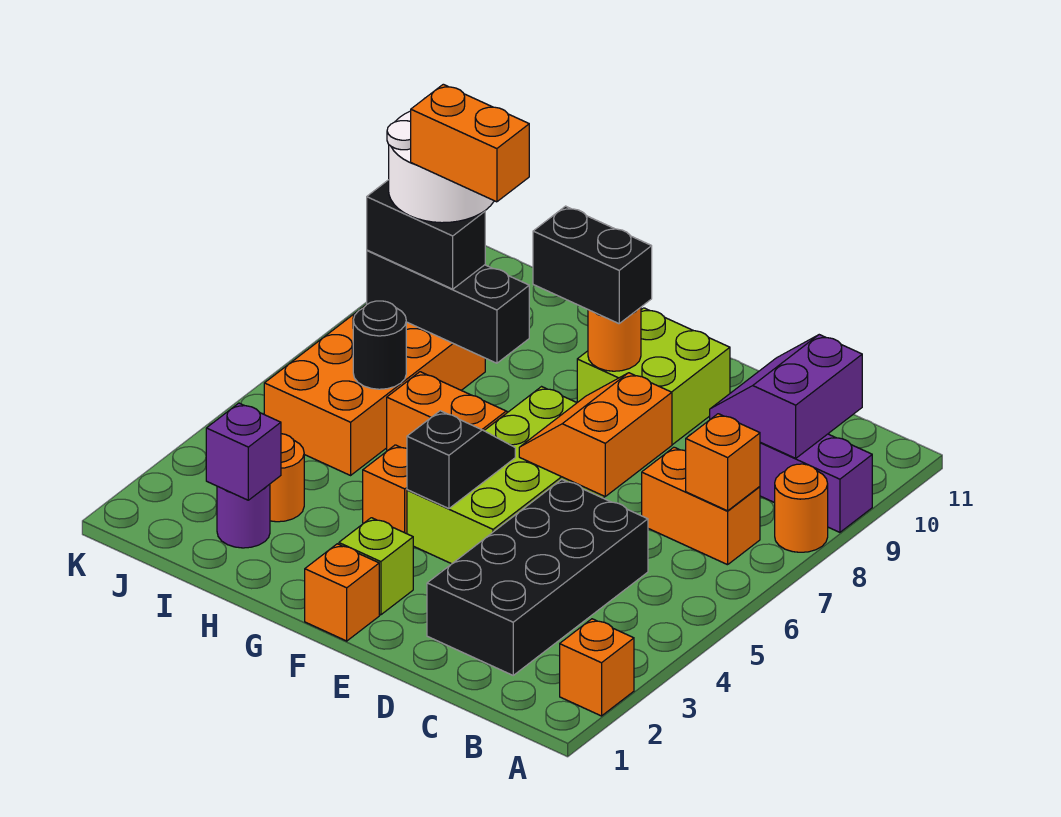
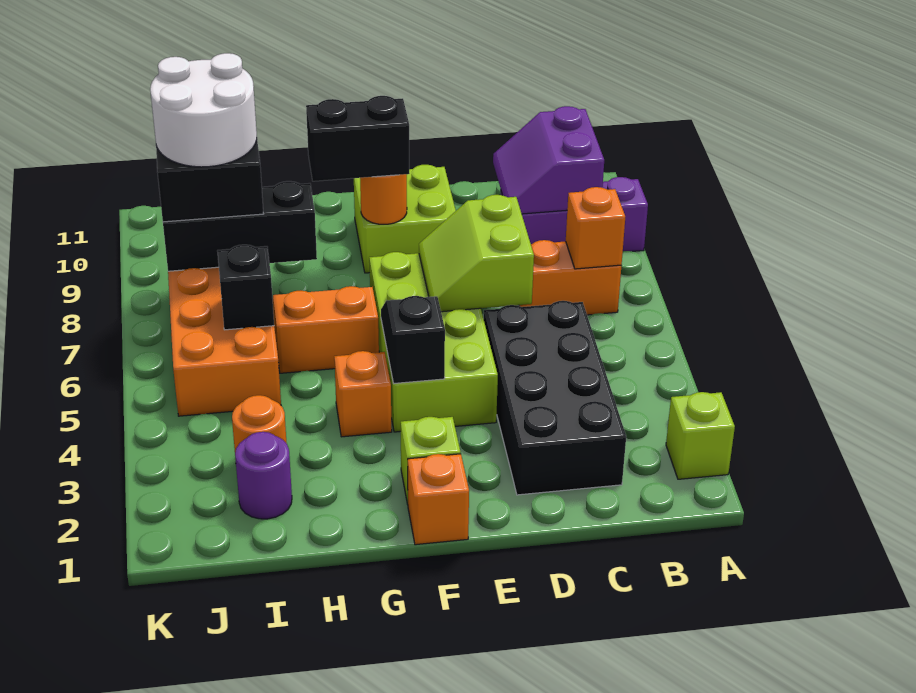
orange 1x1 brick [560,619,634,716] -> lime 1x1 brick [666,392,735,479]
orange 1x1 round brick [775,464,828,552] -> none
orange 2x2 slope [519,373,672,496] -> lime 2x2 slope [419,195,534,312]
orange 1x2 brick [411,84,529,202] -> none
purple 1x1 brick [206,403,281,500] -> none
black 1x1 round brick [353,301,406,389] -> black 1x1 brick [217,245,274,330]

